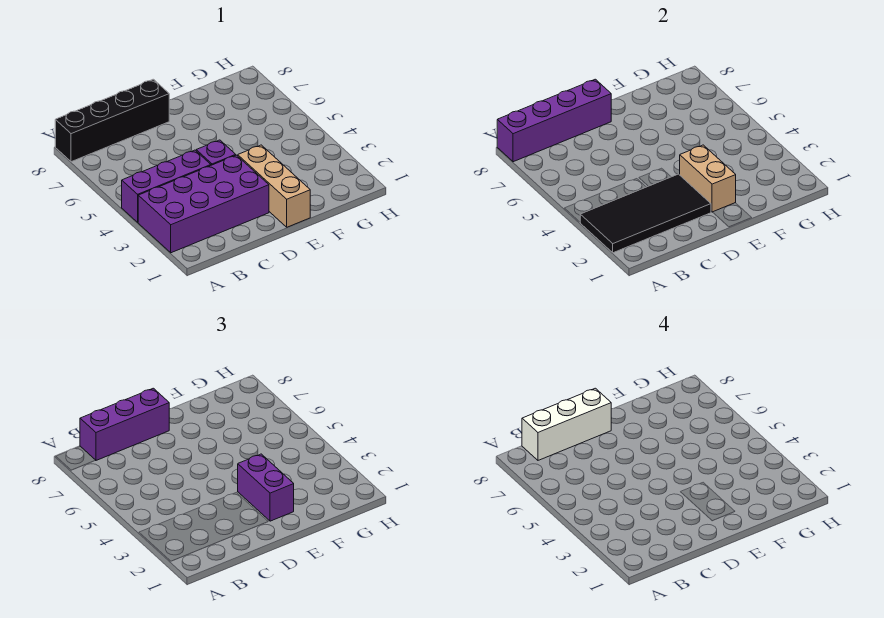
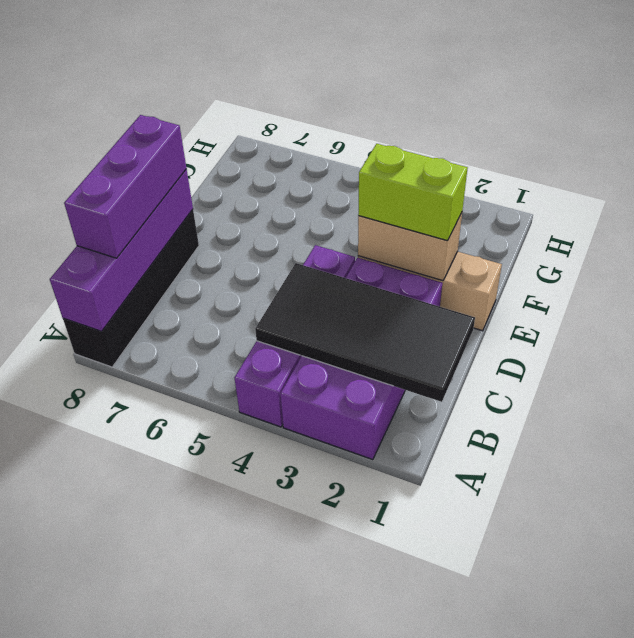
black 2x4 tile [580,174,711,253] -> black 2x4 tile turned to [255,263,475,402]
white 1x3 brick [522,388,611,460] -> none
purple 1x2 brick [238,454,294,521] -> lime 1x2 brick [358,144,468,241]

